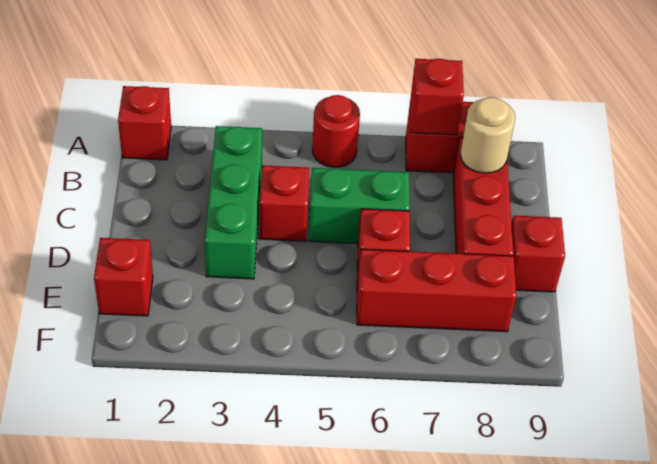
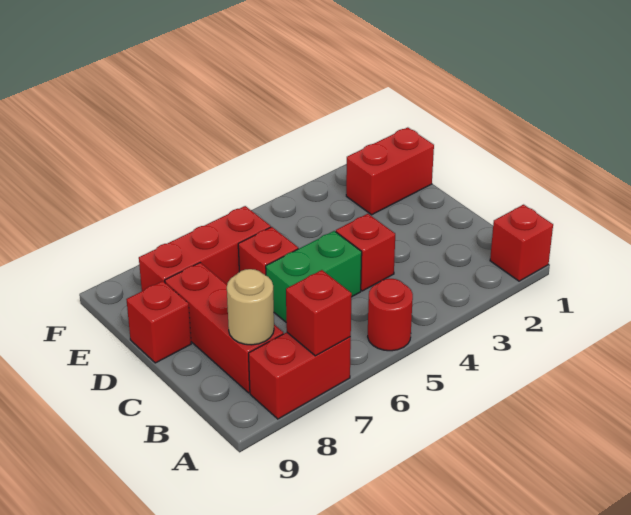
green 1x3 brick [205,126,262,279] -> none
red 1x1 brick [94,238,153,316] -> red 1x2 brick [346,127,434,215]

